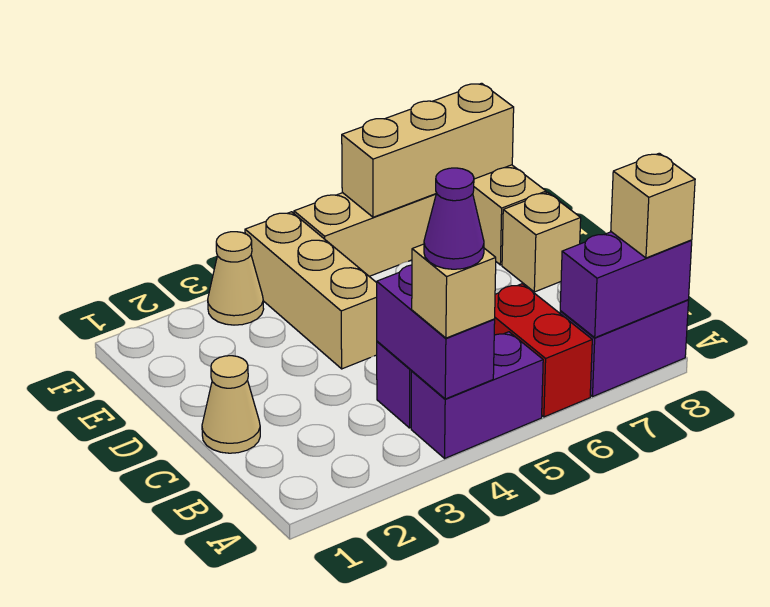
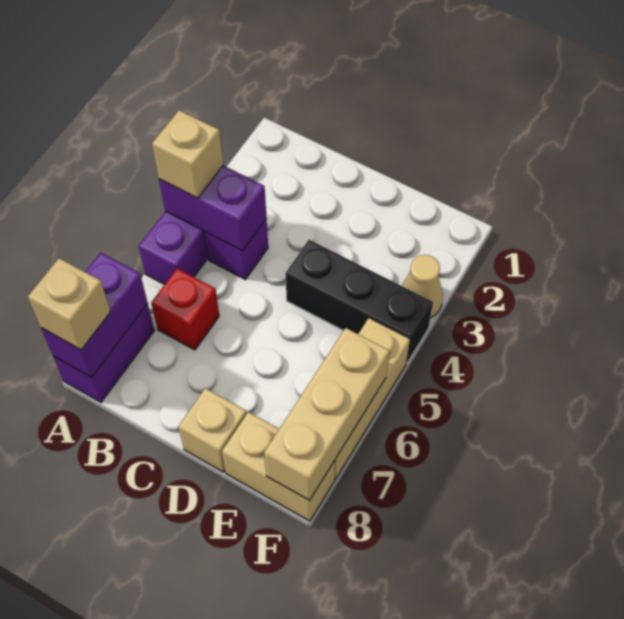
purple 1x1 cone [424,168,484,269] -> none
red 1x2 brick [494,284,592,417] -> red 1x1 brick [151,269,219,350]
tan 1x1 cone [202,356,260,453] -> none
tan 1x3 brick [245,212,377,369] -> black 1x3 brick [286,240,433,363]

